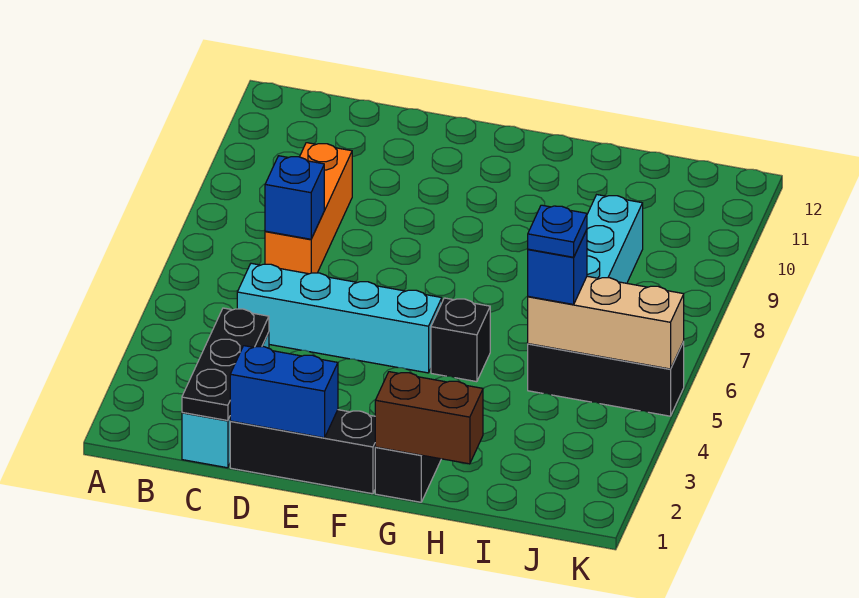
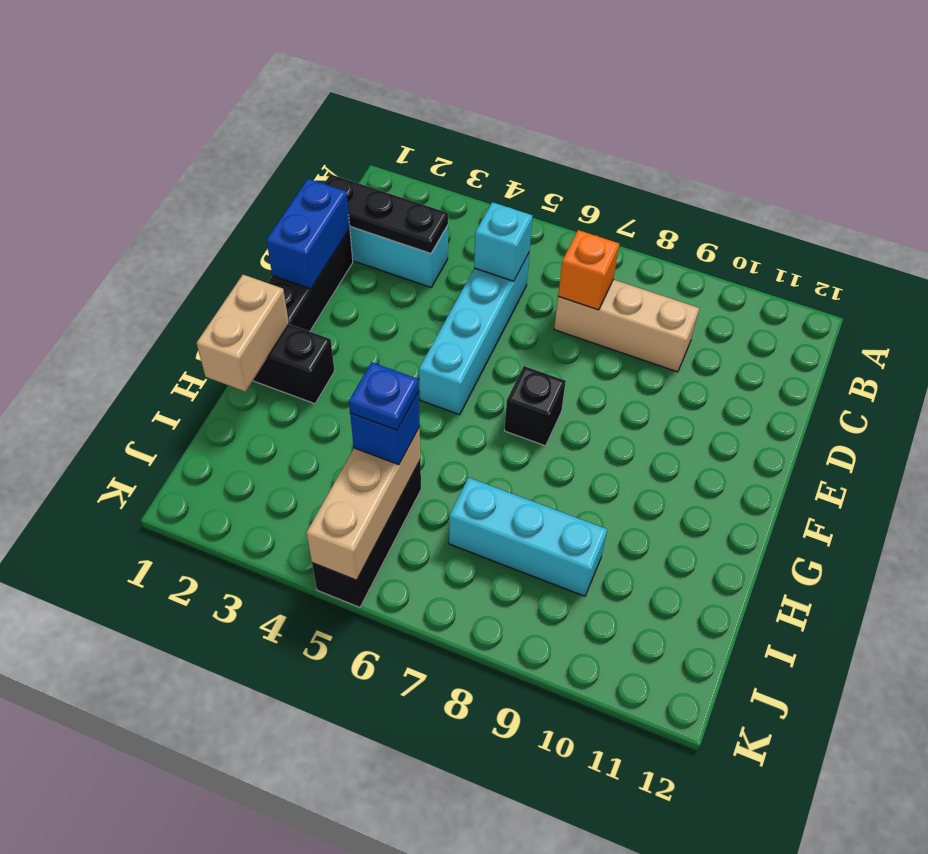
none -> cyan 1x1 brick [474,202,533,281]
orange 1x3 brick [265,143,352,274] -> tan 1x3 brick [554,280,699,372]
blue 1x1 brick [265,156,324,239] -> orange 1x1 brick [558,230,619,310]
brown 1x2 brick [375,372,483,464] -> tan 1x2 brick [197,275,289,392]
black 1x1 brick [431,298,490,382] -> black 1x1 brick moved to [505,366,566,446]

